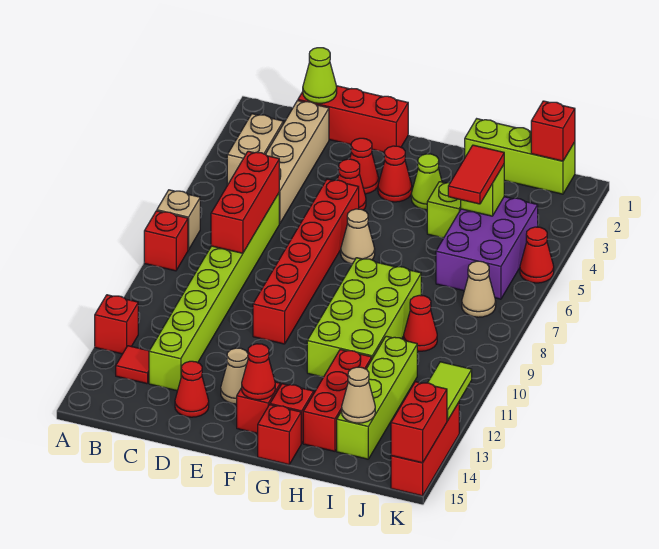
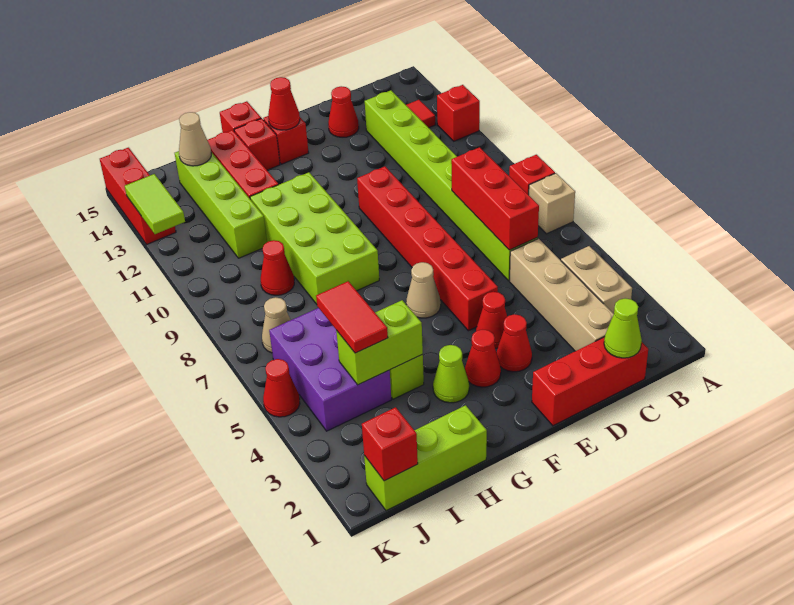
tan 1x1 cone [221,348,248,404] -> none
lime 1x1 brick [461,165,504,216] -> lime 1x2 brick [336,300,423,385]
red 1x2 brick [391,382,447,463] -> none

